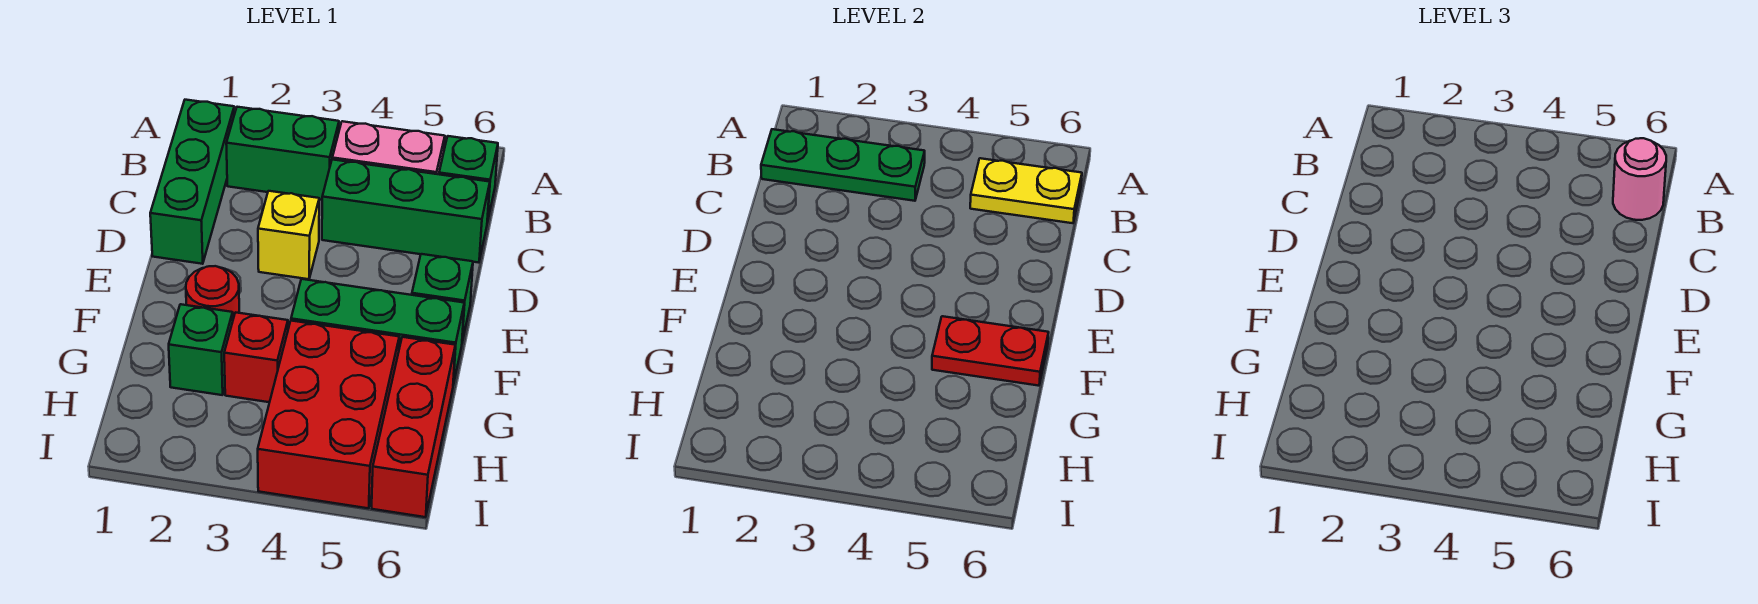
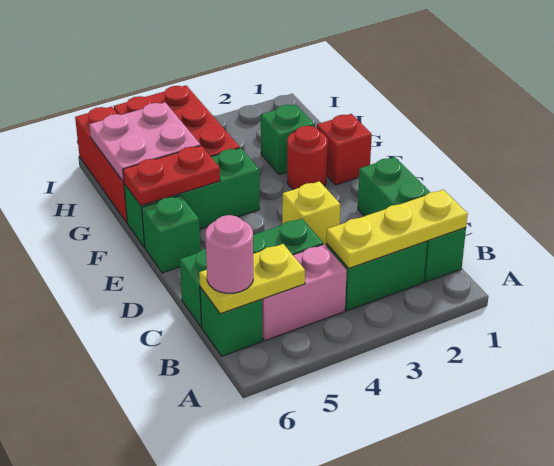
green 1x3 plate [761,129,925,201] -> yellow 1x3 plate [326,190,468,268]
red 1x1 brick [224,312,288,402] -> red 1x1 brick moved to [317,114,372,185]
none -> pink 2x2 plate [89,102,200,182]

